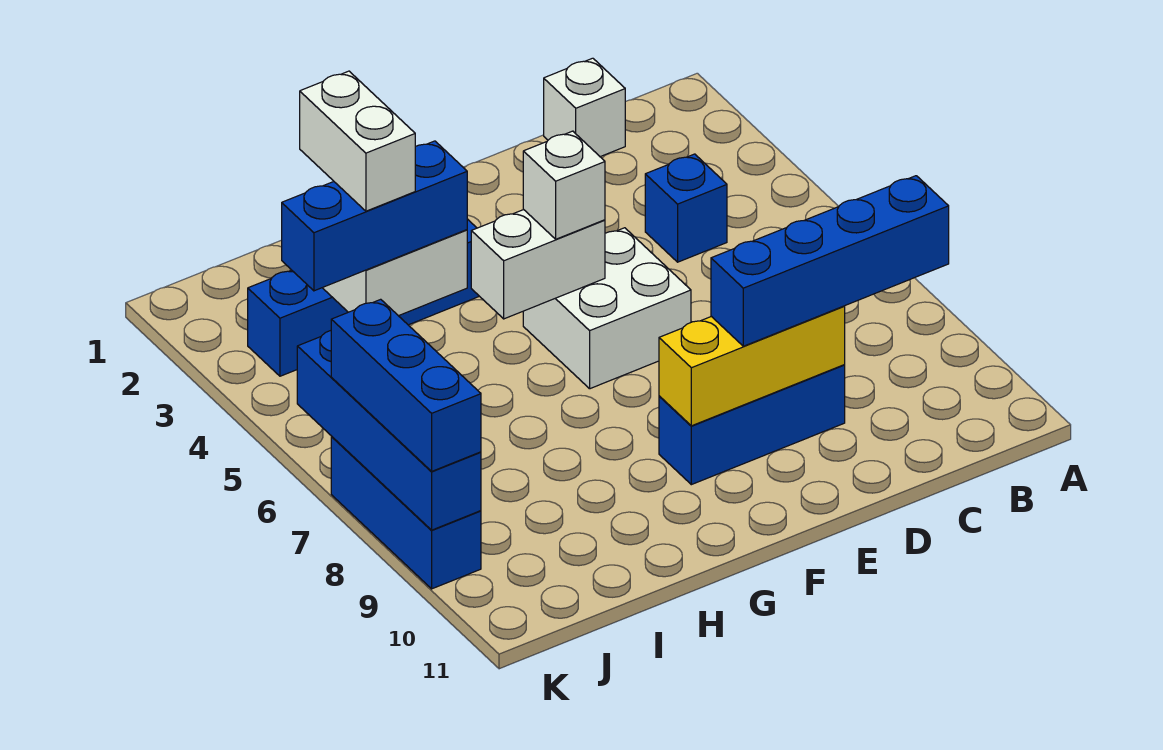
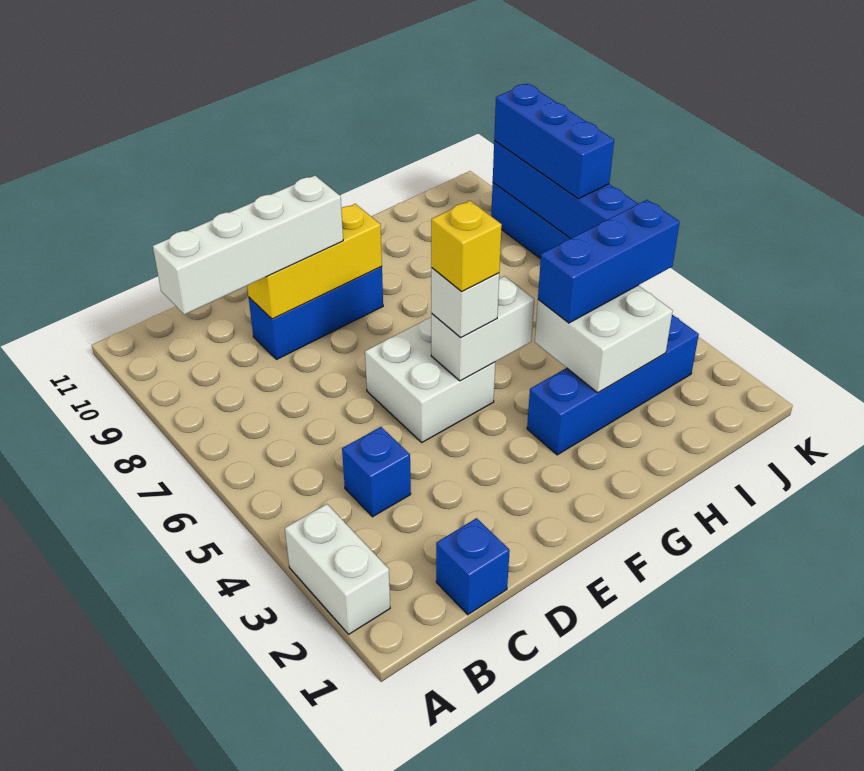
blue 1x4 brick [711,176,949,346] -> white 1x4 brick [153,176,343,315]
white 1x1 brick [544,58,625,157] -> blue 1x1 brick [436,518,510,615]
none -> yellow 1x1 brick [431,201,502,291]
white 1x2 brick [300,71,415,211] -> white 1x2 brick moved to [285,504,390,634]

